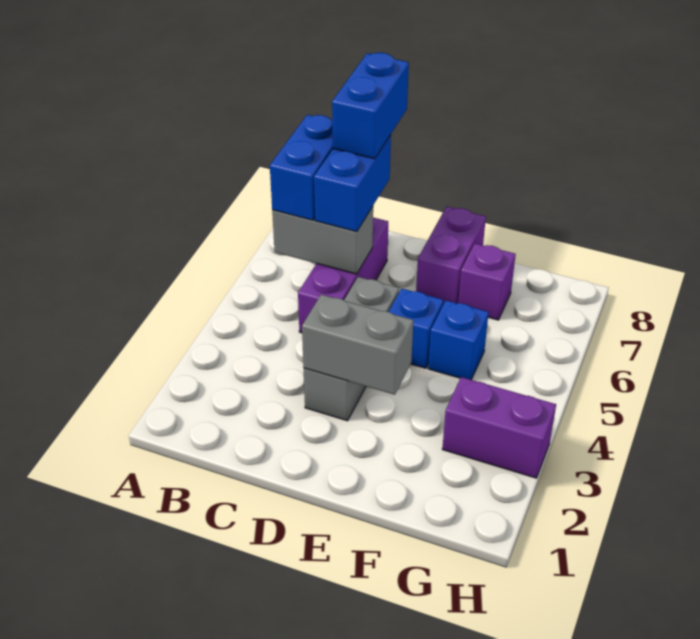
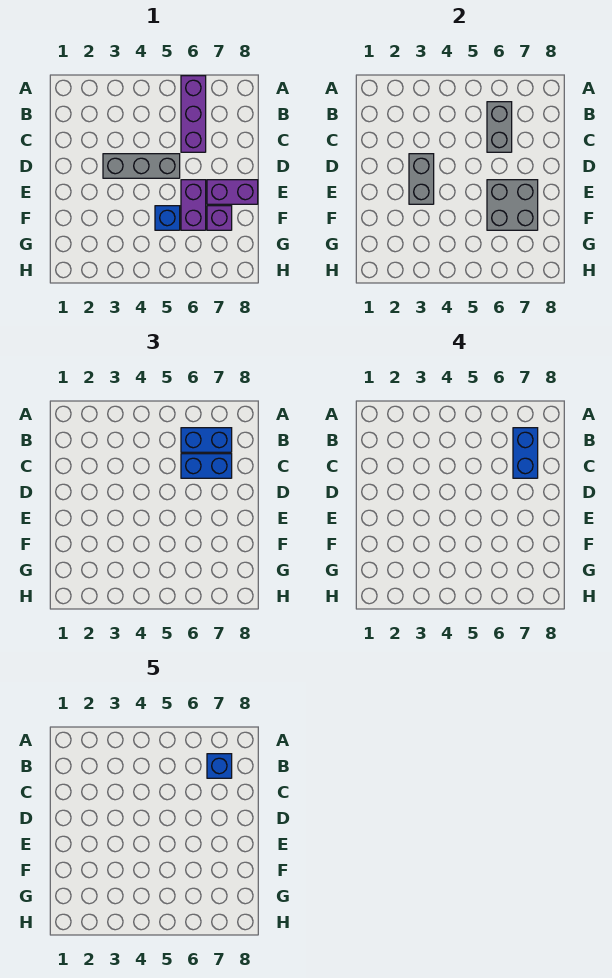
purple 1x3 brick [298,218,388,333] -> purple 1x3 brick turned to [181,76,206,152]
blue 1x2 brick [332,53,409,159] -> blue 1x2 brick turned to [513,428,538,478]
blue 1x1 brick [389,288,443,368] -> blue 1x1 brick moved to [207,754,232,778]
none -> grey 2x2 brick [487,180,538,230]
purple 1x2 brick [442,377,556,478] -> purple 1x2 brick moved to [181,180,206,230]

